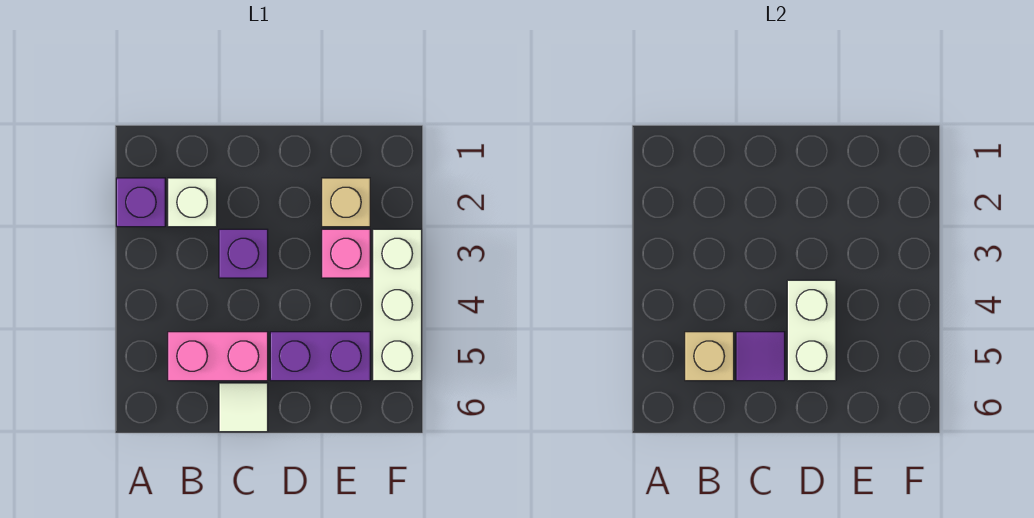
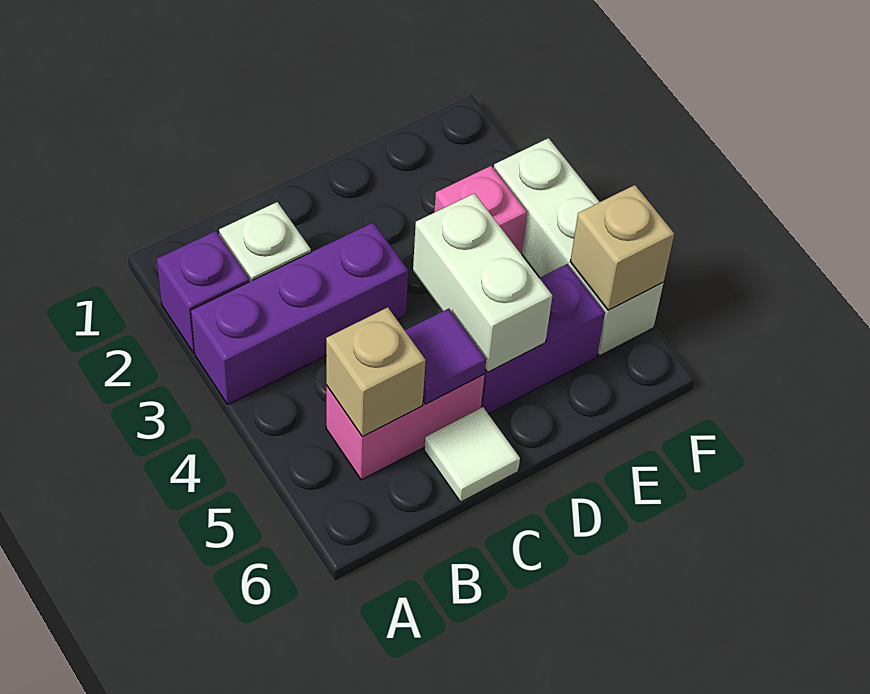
purple 1x1 brick [219,229,268,278] -> purple 1x3 brick [191,223,408,404]
tan 1x1 brick [322,178,370,227] -> tan 1x1 brick moved to [570,185,674,310]

